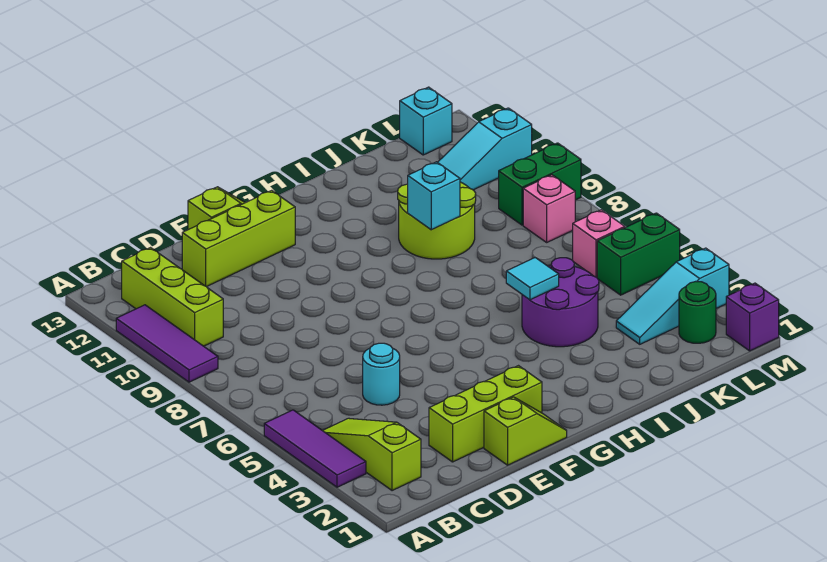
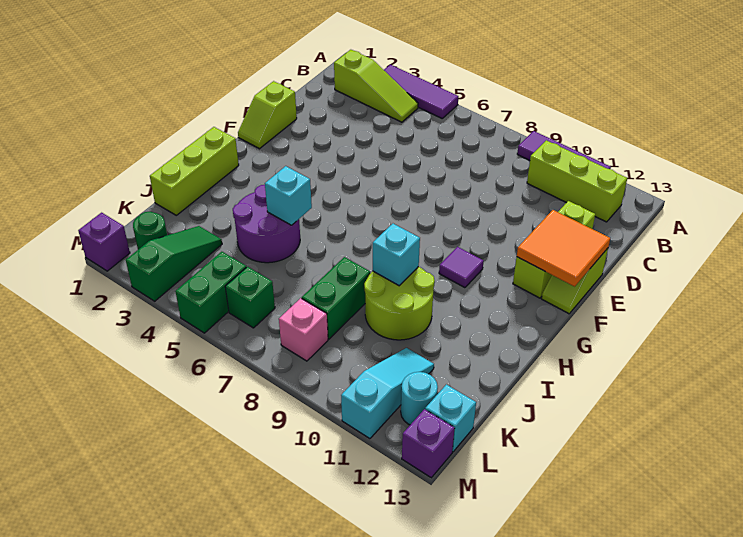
lime 1x3 brick [429,366,542,462] -> lime 1x3 brick moved to [150,127,239,215]
cyan 1x1 round brick [363,343,400,405] -> cyan 1x1 round brick moved to [401,372,438,425]
none -> orange 2x2 tile [517,210,610,286]
none -> purple 1x1 tile [439,247,484,288]
cyan 1x1 tile [506,258,559,300] -> cyan 1x1 brick [265,166,312,225]
cyan 1x3 slope [616,248,729,344] -> green 1x3 slope [126,226,222,301]
pink 1x1 brick [573,210,625,277] -> green 1x1 brick [225,267,275,328]
green 1x2 brick [499,143,581,225] -> green 1x2 brick moved to [302,257,370,339]
none -> purple 1x1 brick [402,409,455,478]

